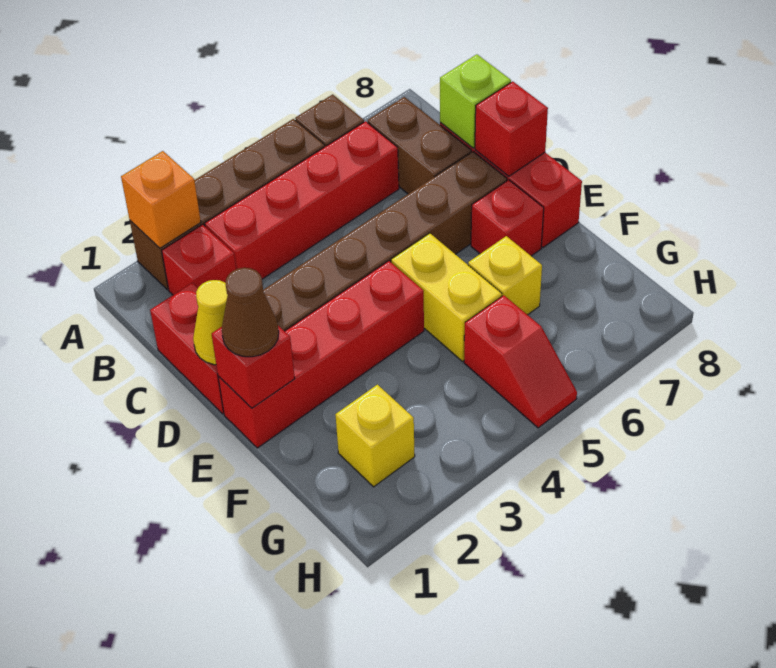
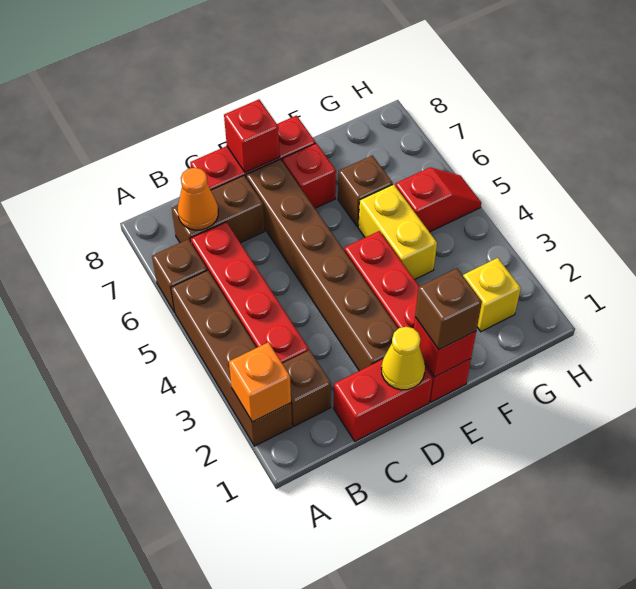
red 1x1 brick [162,225,236,295] -> brown 1x1 brick [282,350,331,426]
none -> orange 1x1 cone [178,168,218,230]
lime 1x1 brick [440,54,511,148] -> none
brown 1x1 cone [222,268,279,357] -> brown 1x1 brick [415,268,482,350]
yellow 1x2 brick [391,233,502,361] -> yellow 1x2 brick turned to [358,184,437,280]
yellow 1x1 brick [468,236,542,315] -> brown 1x1 brick [338,155,393,227]

